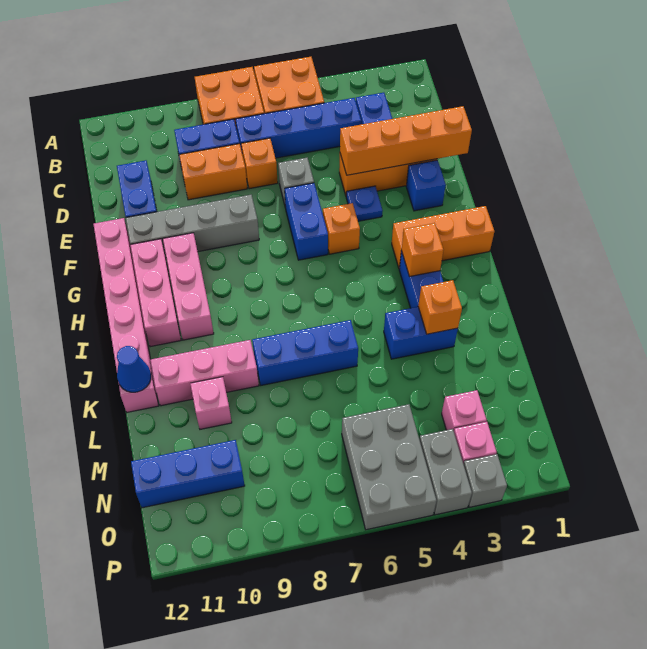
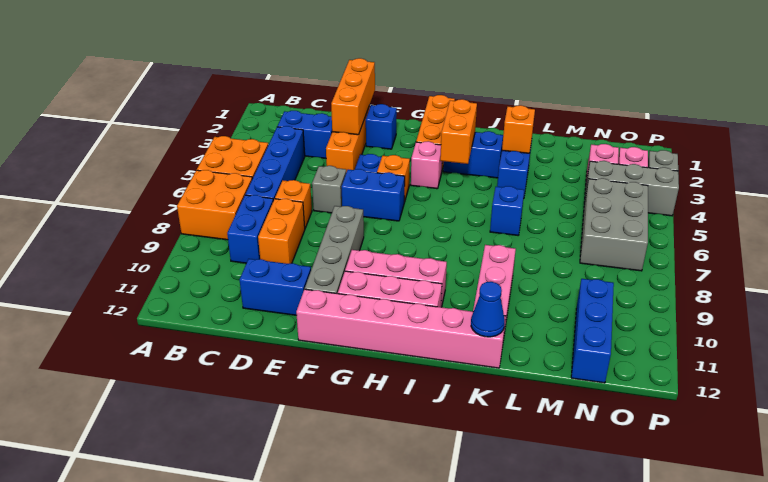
orange 1x4 brick [340,106,472,175] -> orange 1x3 brick [331,58,375,135]
orange 1x1 brick [402,223,443,277] -> orange 1x2 brick [440,99,477,164]
blue 1x3 brick [252,320,358,385] -> blue 1x1 brick [490,186,524,235]
pink 1x1 brick [190,377,232,429] -> pink 1x1 brick moved to [411,141,442,189]
grey 2x3 brick [342,404,437,530] -> grey 2x3 brick turned to [580,178,648,271]
grey 1x2 brick [419,429,472,515] -> grey 1x3 brick [584,161,679,216]

